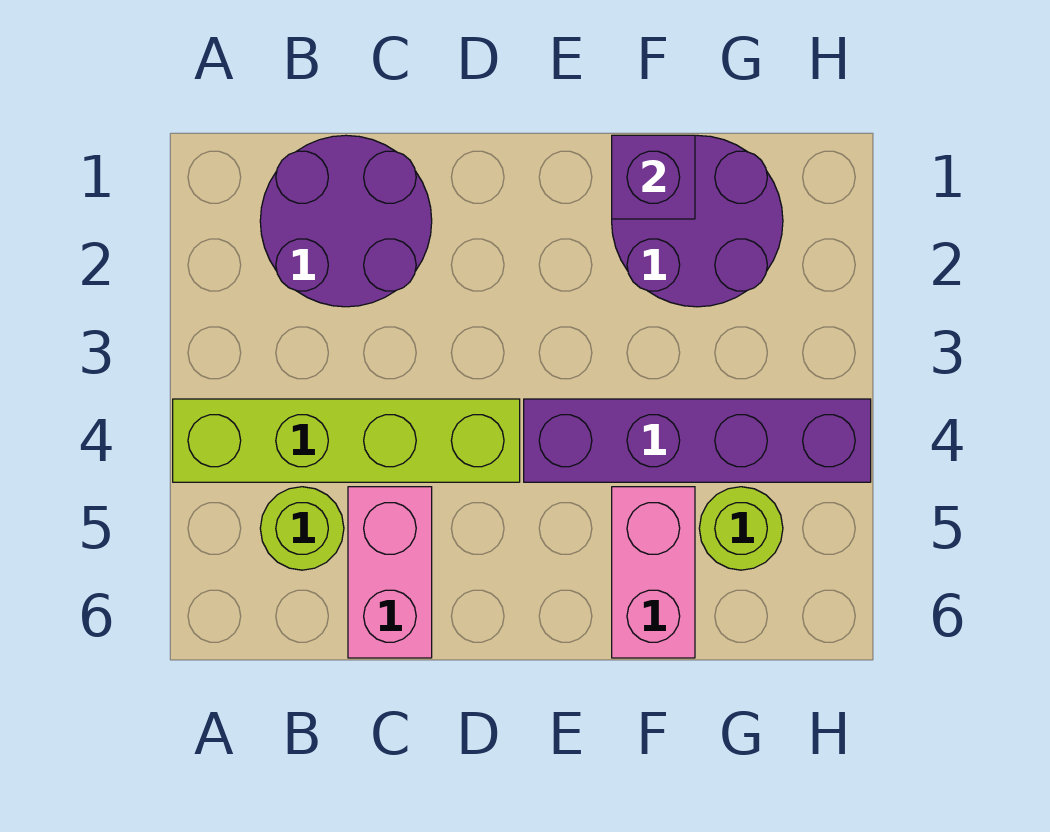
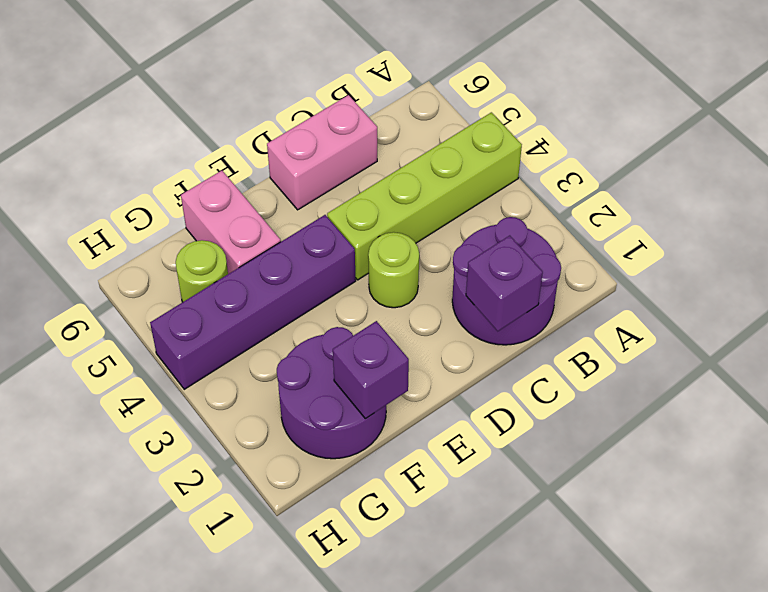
lime 1x1 round brick [260,487,344,570] -> lime 1x1 round brick moved to [368,232,419,308]
none -> purple 1x1 brick [466,236,543,331]
pink 1x2 brick [348,487,432,658] -> pink 1x2 brick turned to [267,95,377,210]

